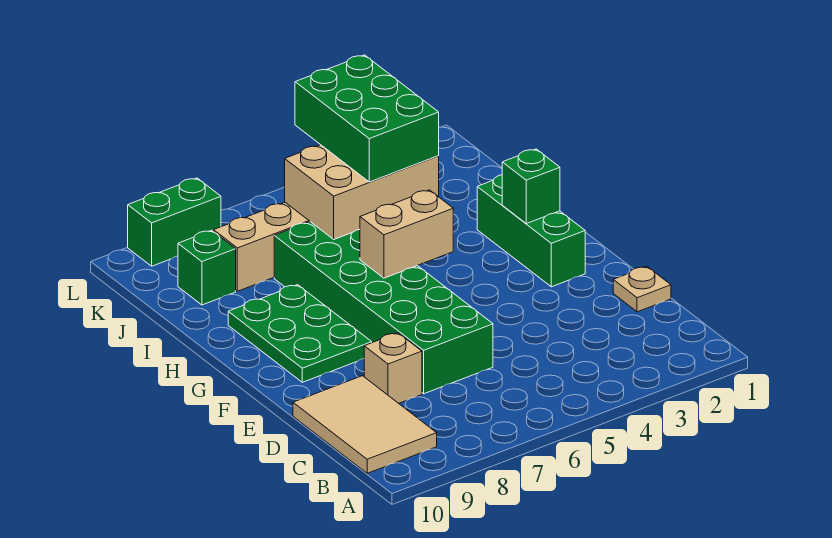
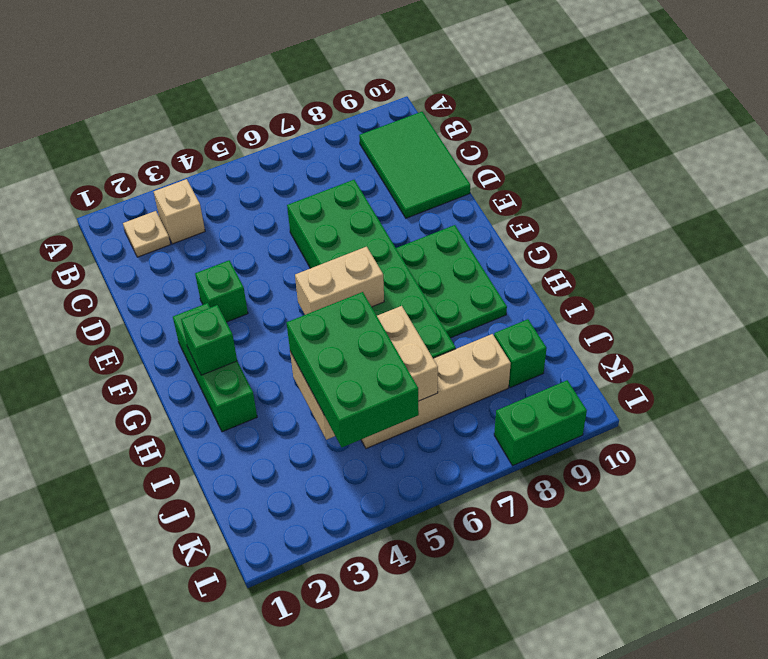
tan 2x3 tile [293,376,437,473] -> green 2x3 tile [359,112,470,218]
tan 1x1 plate [613,267,671,312] -> tan 1x1 plate moved to [123,211,170,257]
tan 1x1 brick [364,333,422,403] -> tan 1x1 brick moved to [154,179,205,244]
none -> green 1x1 brick [195,260,248,322]

